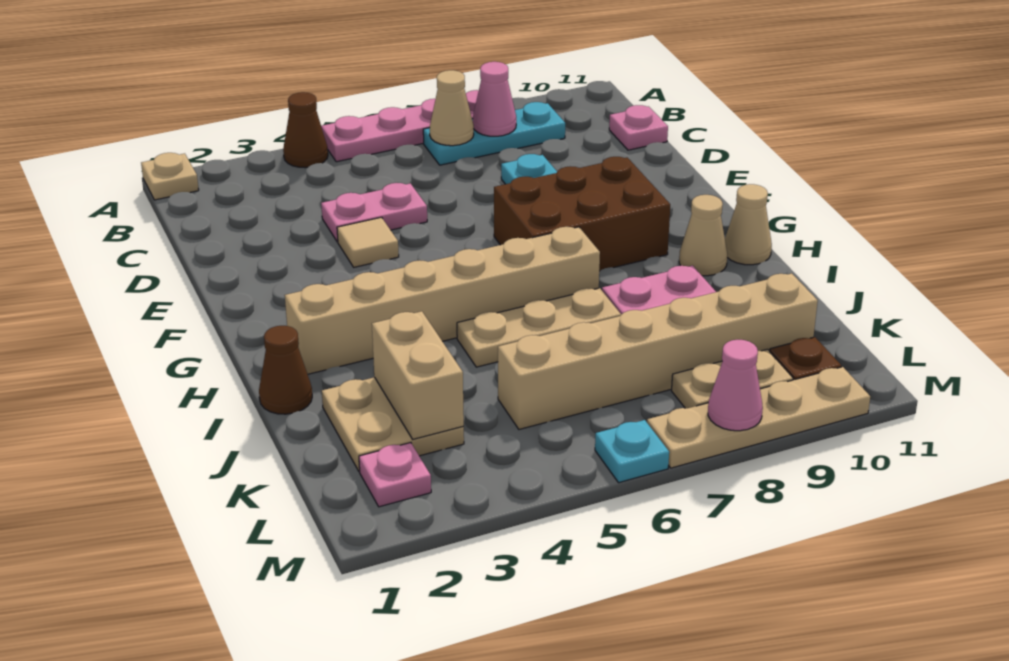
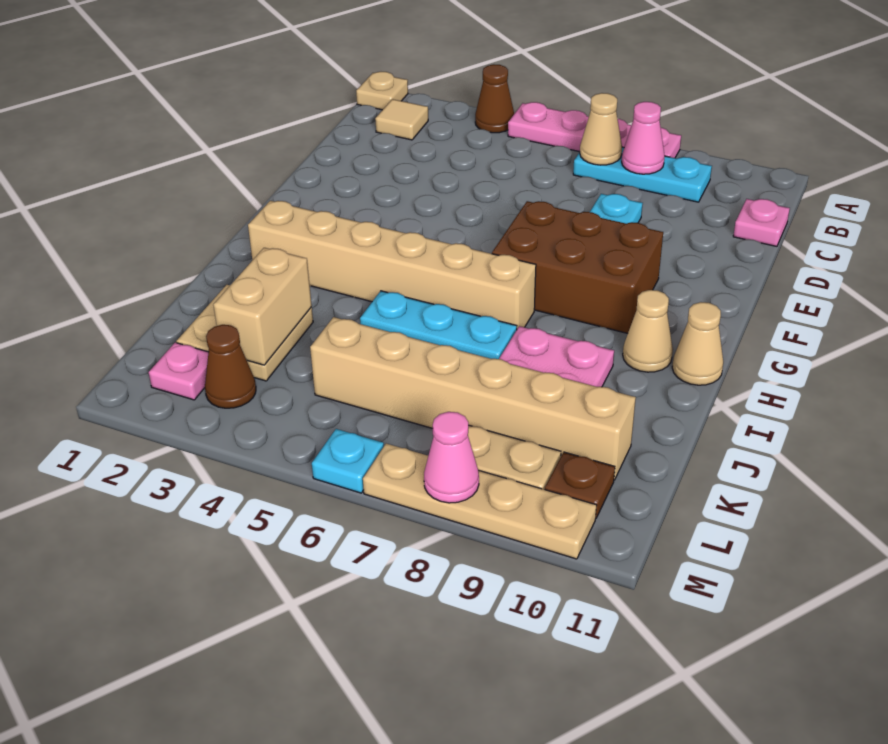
pink 1x2 plate [321,183,427,242] -> none
tan 1x1 tile [337,217,399,267] -> tan 1x1 tile moved to [375,99,428,140]
brown 1x1 cone [259,326,312,414] -> brown 1x1 cone moved to [205,325,256,408]
tan 1x3 plate [457,288,621,367] -> cyan 1x3 plate [360,291,517,359]

